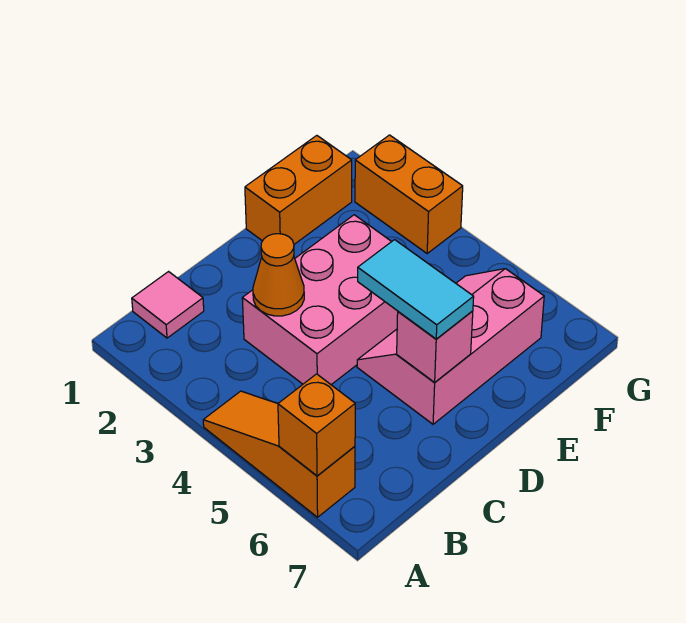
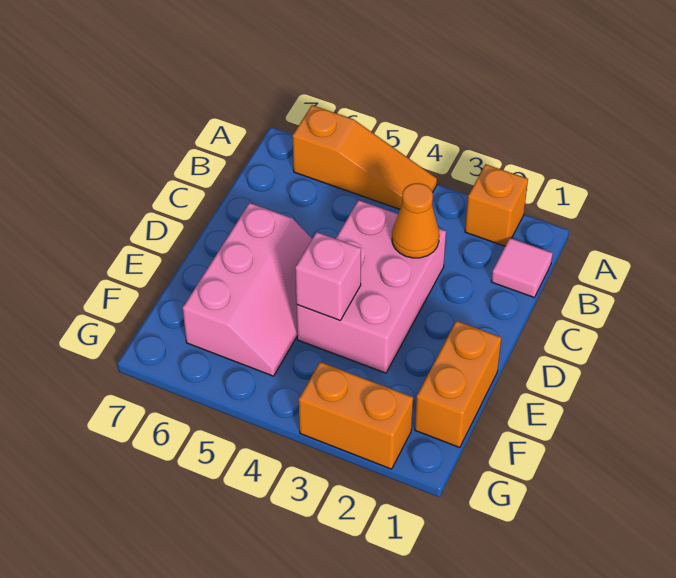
orange 1x1 brick [278,374,355,476] -> orange 1x1 brick moved to [465,164,528,246]
cyan 1x2 tile [358,240,474,339] -> none
pink 1x1 brick [397,311,473,383] -> pink 1x1 brick moved to [295,232,361,320]

